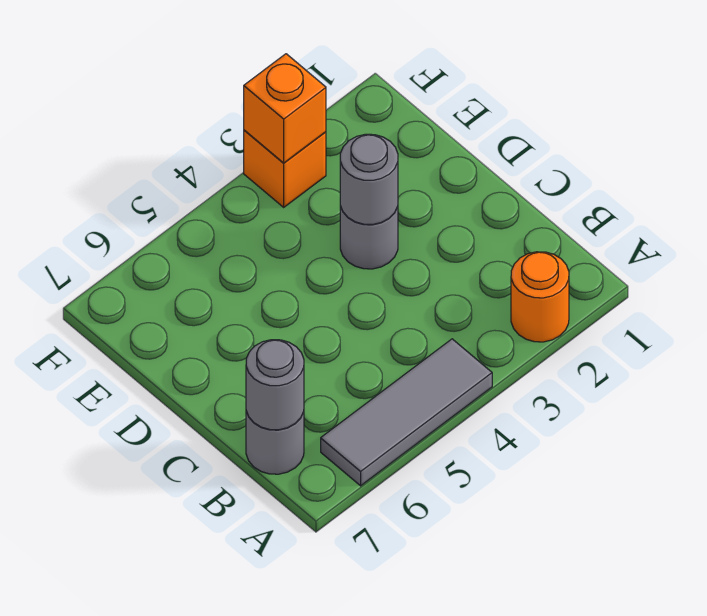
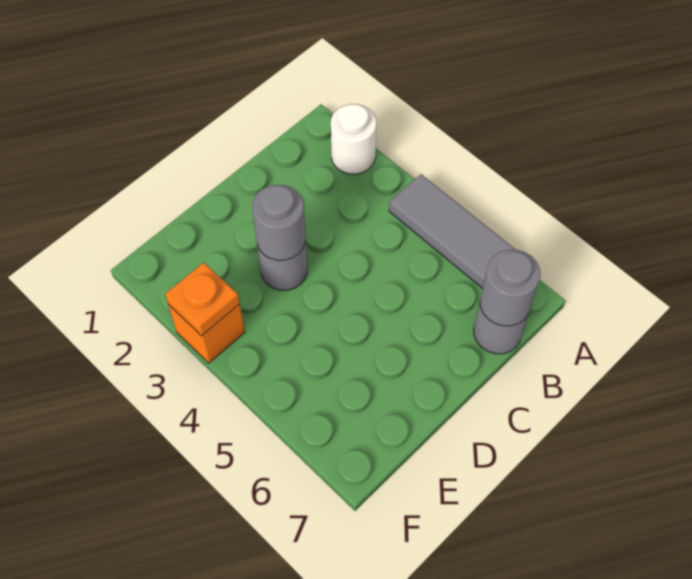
orange 1x1 round brick [511,252,569,342] -> white 1x1 round brick [331,104,376,174]
orange 1x1 brick [244,54,326,163] -> orange 1x1 plate [165,263,240,336]

